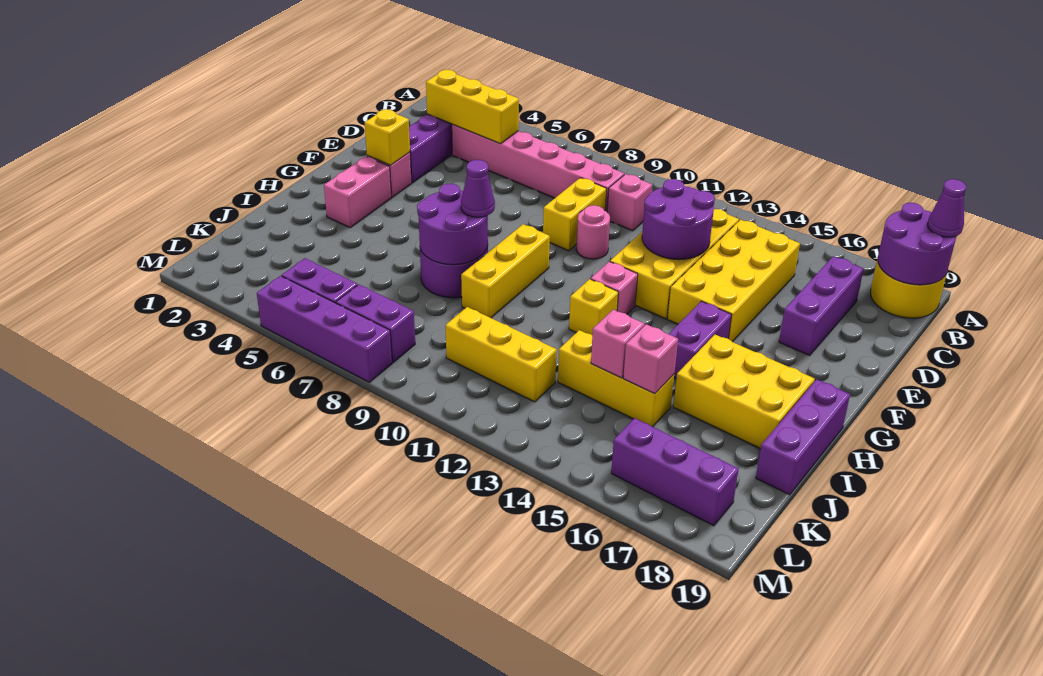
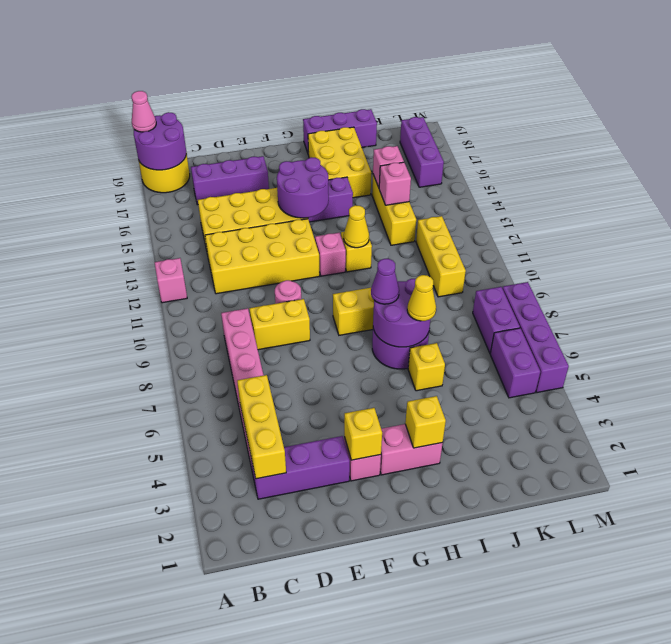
purple 1x1 cone [928,179,966,237] -> pink 1x1 cone [131,91,156,132]
pink 1x1 brick [607,174,652,231] -> pink 1x1 brick moved to [154,258,187,303]
purple 2x2 round brick [642,179,715,260] -> purple 2x2 round brick moved to [277,157,329,218]
none -> yellow 1x1 brick [405,396,446,448]
none -> yellow 1x1 cone [344,205,369,248]
none -> yellow 1x1 brick [408,343,445,391]
none -> yellow 1x1 cone [407,275,436,321]

